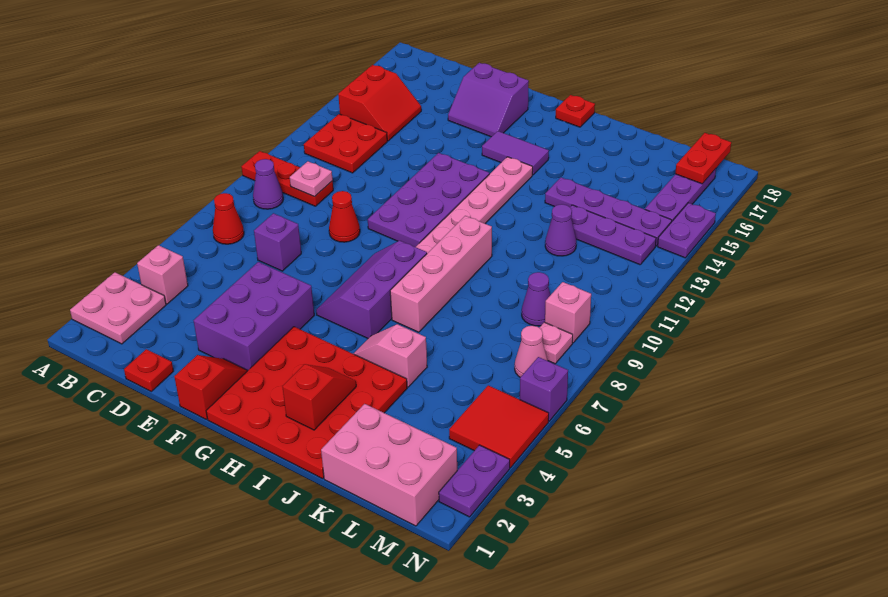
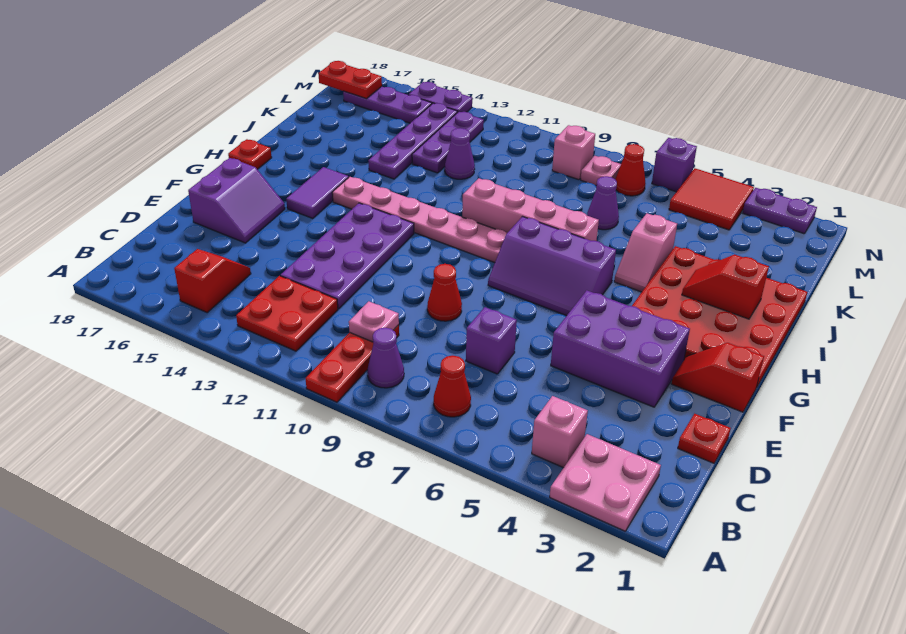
red 2x2 slope [338,65,421,141] -> red 1x2 slope [174,249,251,312]
purple 2x4 plate [368,153,489,247] -> purple 2x4 plate turned to [281,203,414,309]
pink 2x3 brick [321,404,457,526] -> none
purple 1x1 cone [522,272,550,326] -> purple 1x1 cone moved to [587,176,619,230]
pink 1x1 cone [515,326,548,377] -> red 1x1 cone [615,144,646,196]

